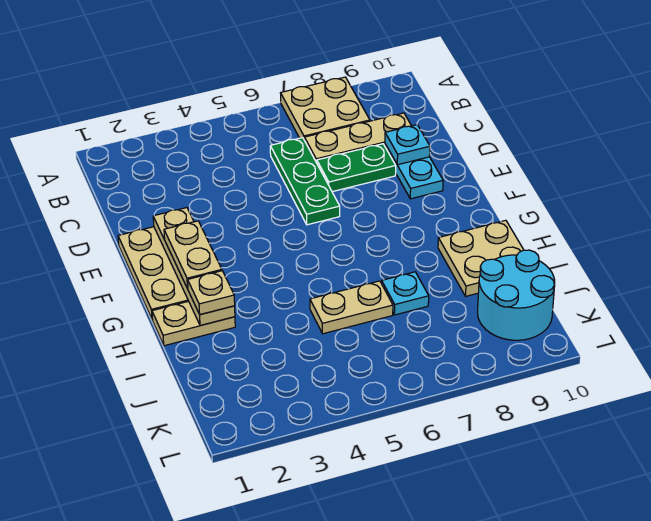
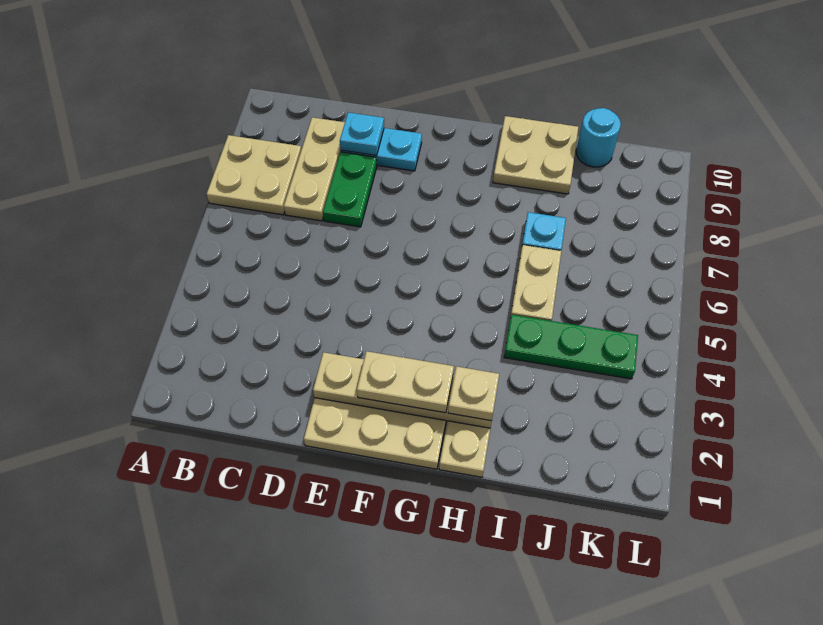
green 1x3 plate [270,138,340,225] -> green 1x3 plate moved to [504,314,638,379]
cyan 2x2 round brick [478,250,555,340] -> cyan 1x1 round brick [576,108,621,167]

